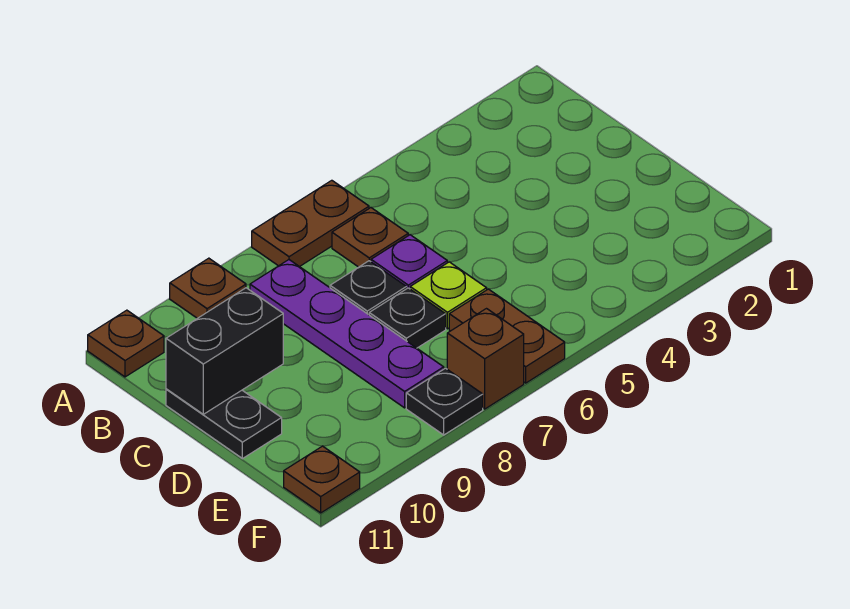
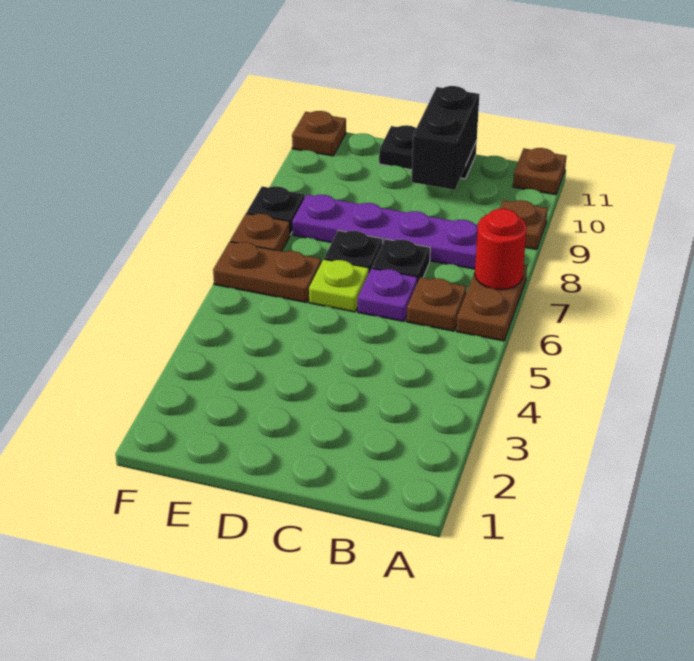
none -> red 1x1 round brick [475,209,527,290]
brown 1x1 brick [447,309,524,409] -> brown 1x1 plate [230,213,290,251]

